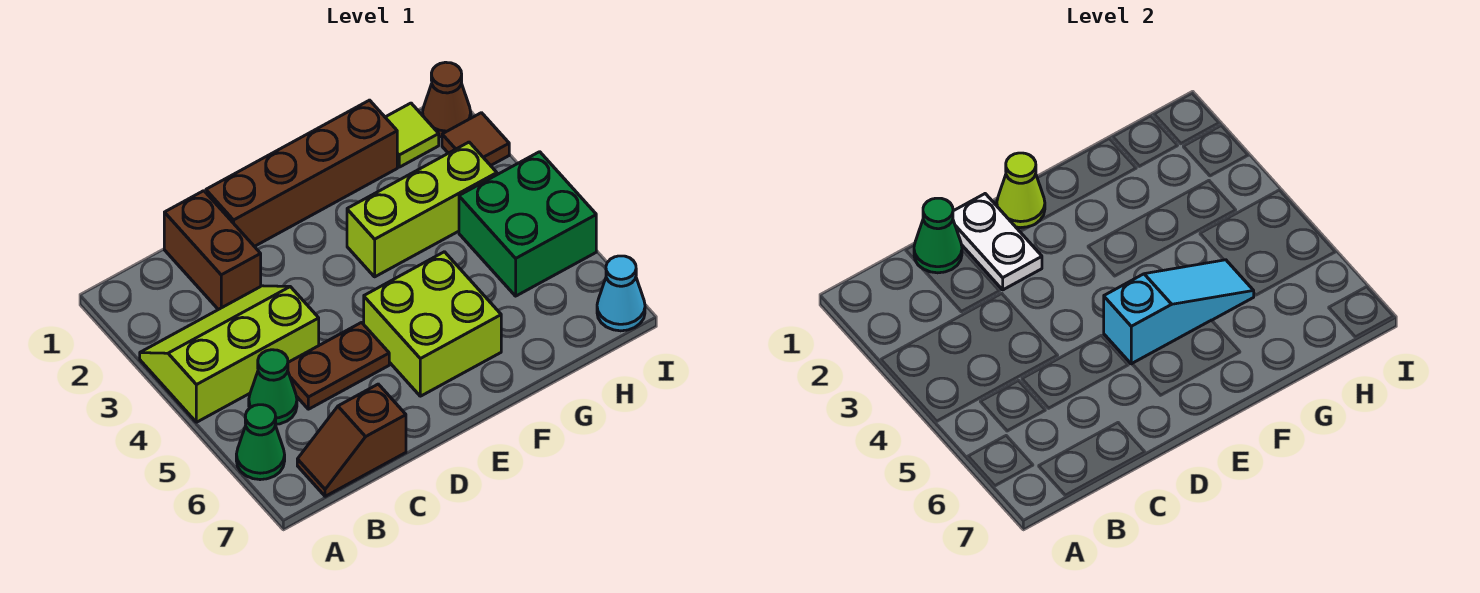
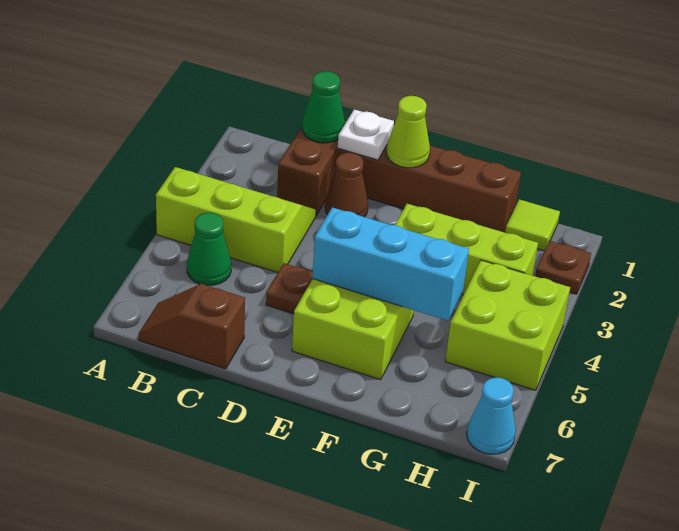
green 1x1 cone [236,405,285,480] -> none
brown 1x2 plate [288,323,389,409] -> brown 1x1 plate [266,263,313,314]
white 1x2 plate [953,194,1042,290] -> white 1x1 plate [338,109,394,160]
cyan 1x3 slope [1104,260,1254,364] -> cyan 1x3 brick [312,207,469,321]
green 2x2 brick [459,152,596,296] -> lime 2x2 brick [445,260,570,390]
brown 1x1 cone [423,62,471,137] -> brown 1x1 cone moved to [325,153,368,217]
brown 1x1 tile [442,113,509,166] -> brown 1x1 plate [535,241,591,294]

